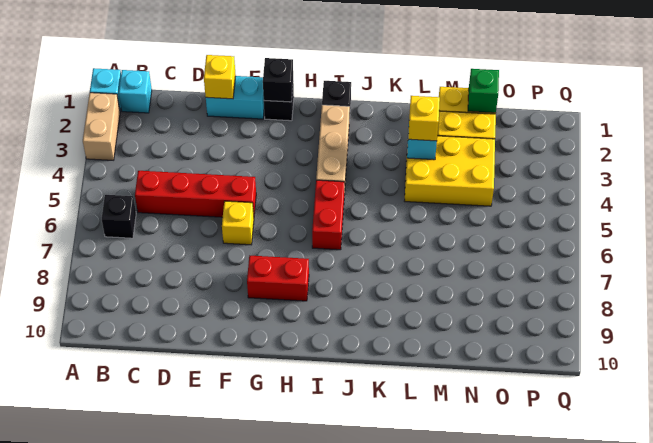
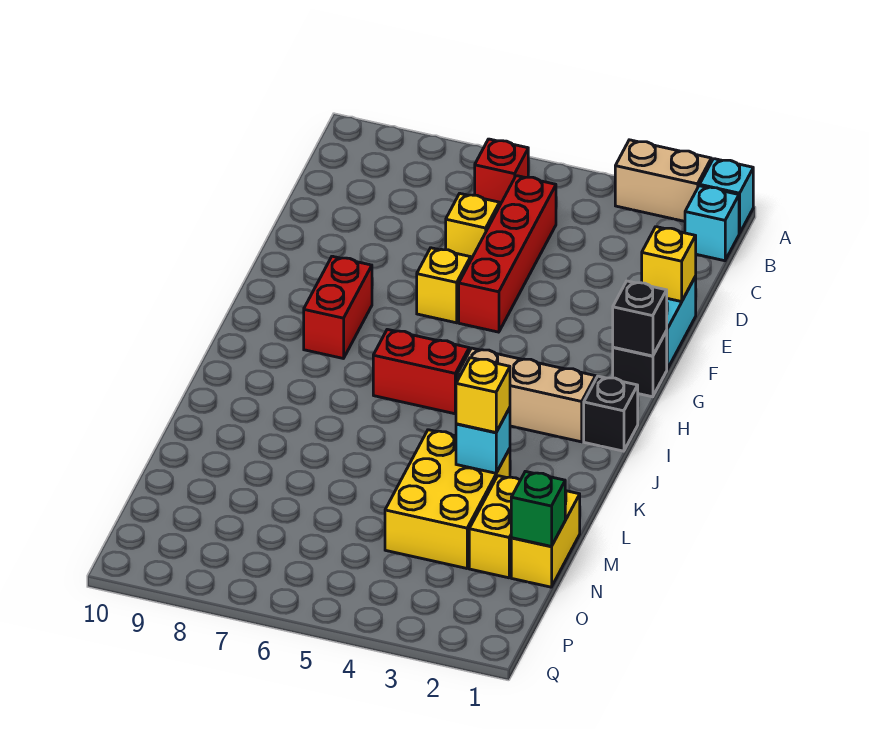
black 1x1 brick [102,195,136,238] -> red 1x1 brick [475,139,528,205]
none -> yellow 1x1 brick [446,194,500,259]

